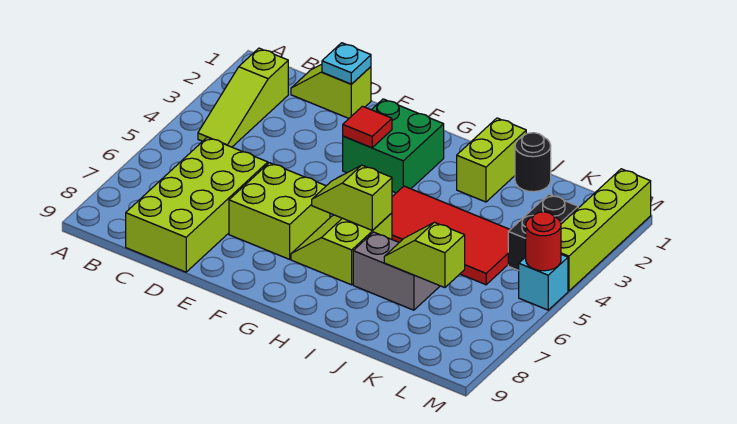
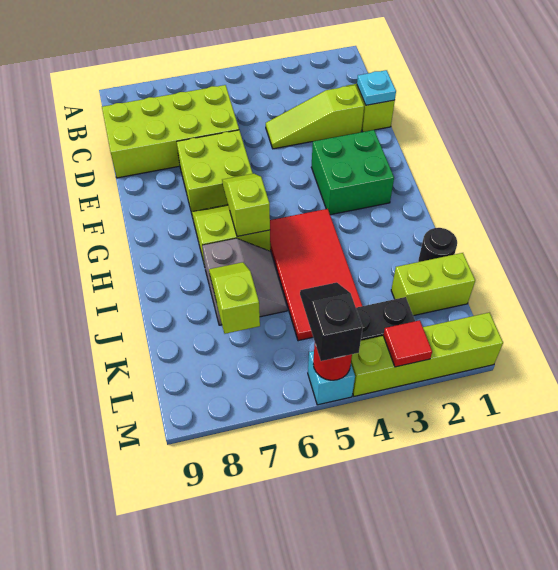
lime 1x3 slope [198,48,288,147] -> lime 1x3 slope moved to [266,85,364,149]
red 1x1 tile [343,106,392,148] -> red 1x1 tile moved to [383,320,432,367]
lime 1x2 brick [457,118,526,202] -> lime 1x2 brick moved to [391,253,475,316]
none -> black 1x2 slope [300,282,363,361]

